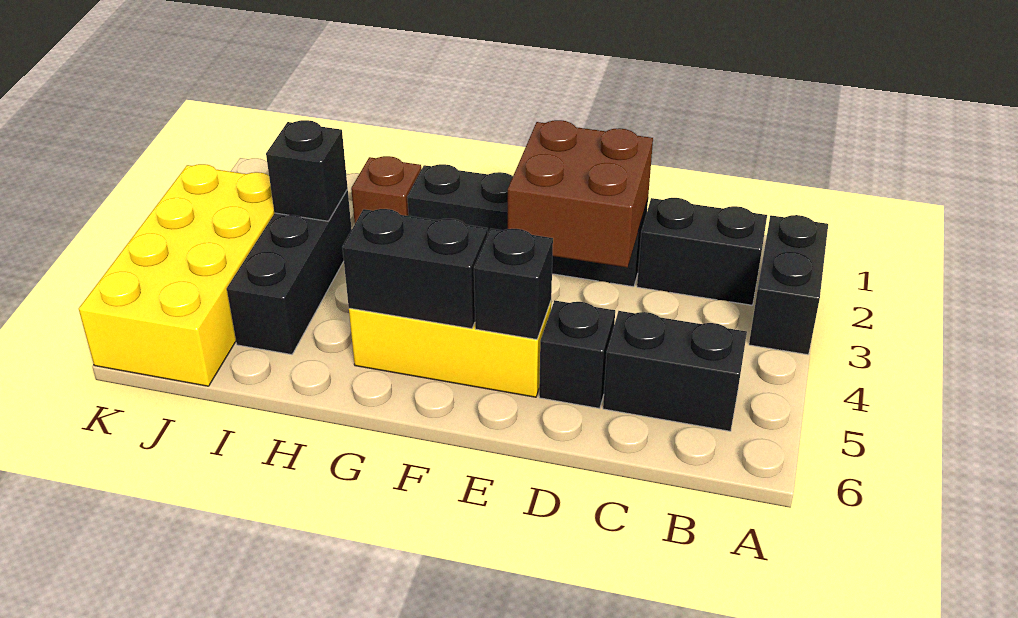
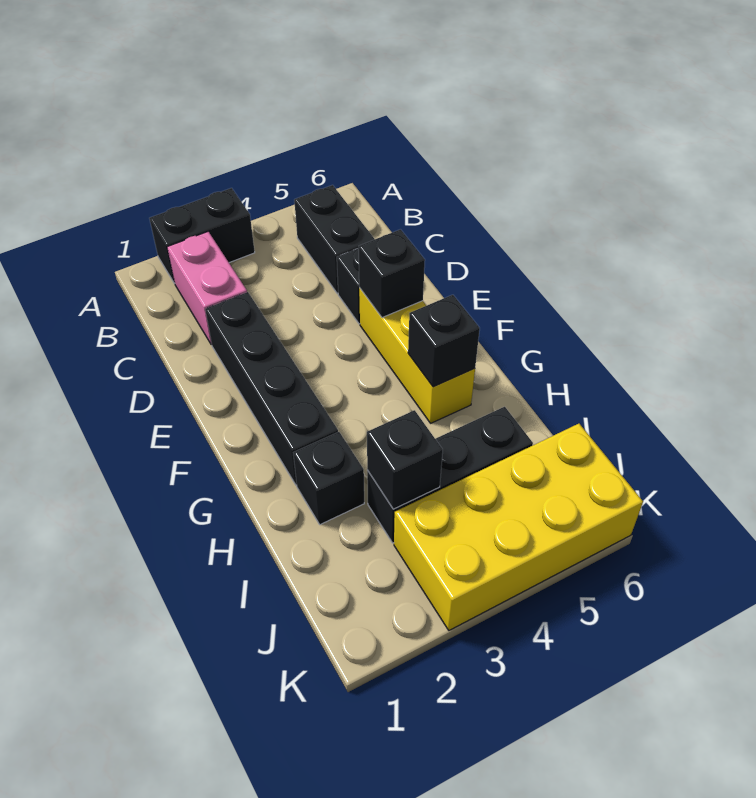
black 1x2 brick [637,198,767,305] -> pink 1x2 brick [167,232,247,345]
brown 2x2 brick [508,120,653,267] -> none
black 1x2 brick [342,209,488,329] -> black 1x1 brick [408,295,480,387]
brown 1x1 brick [351,156,421,223] -> black 1x1 brick [293,432,364,525]

